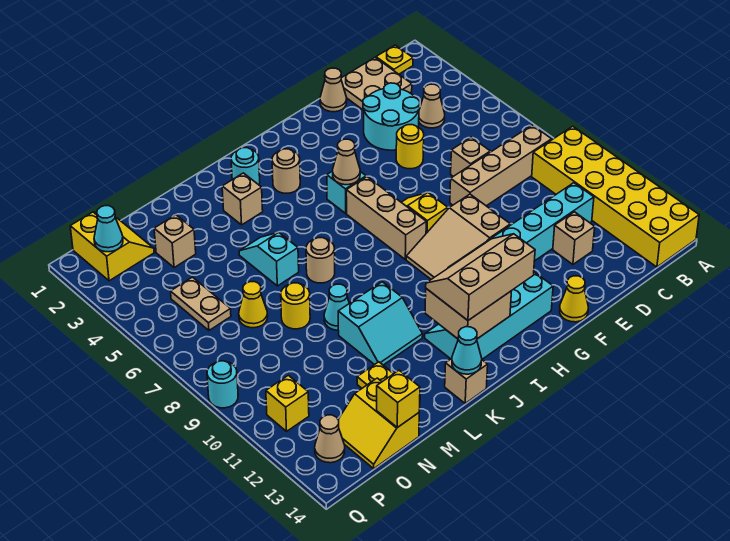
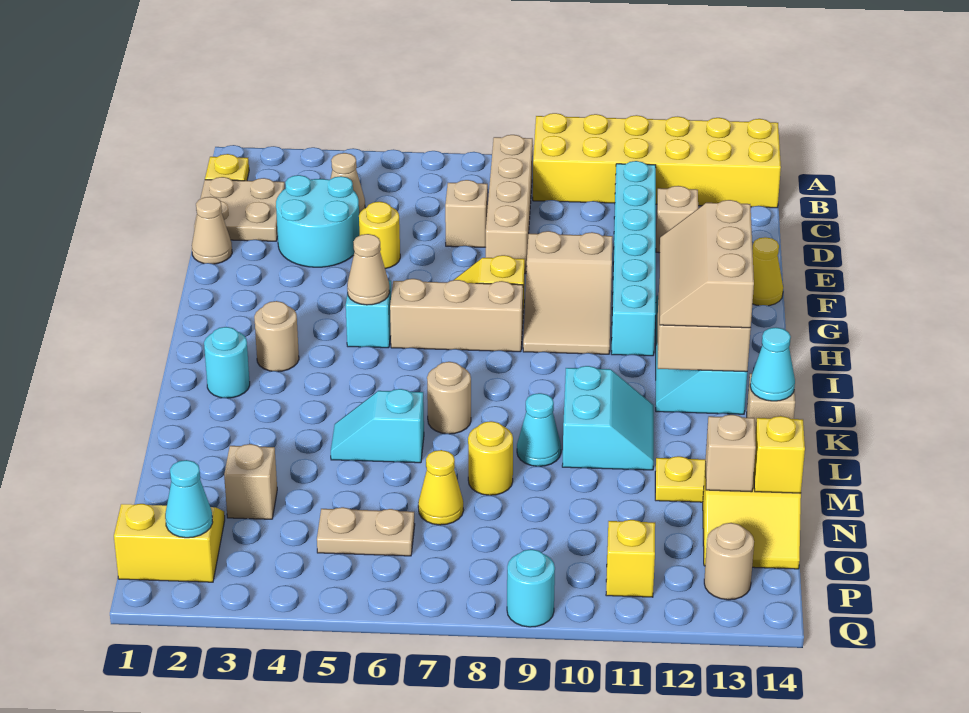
tan 1x1 brick [222,173,263,225] -> tan 1x1 brick moved to [705,415,756,492]
tan 1x1 cone [315,415,345,463] -> tan 1x1 round brick [704,523,754,600]

